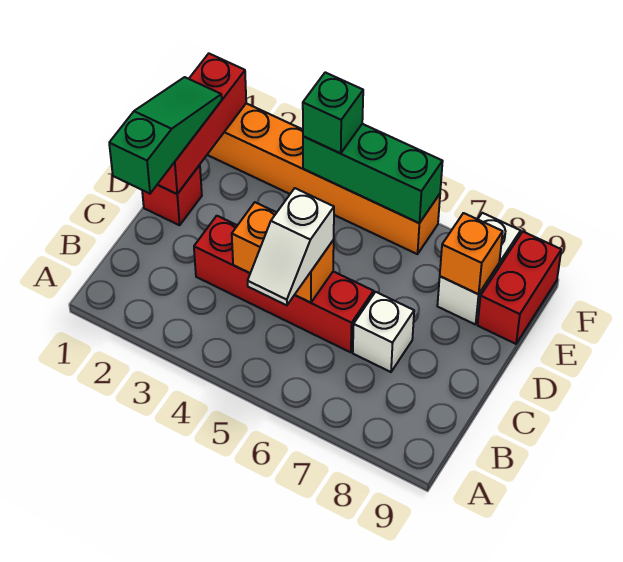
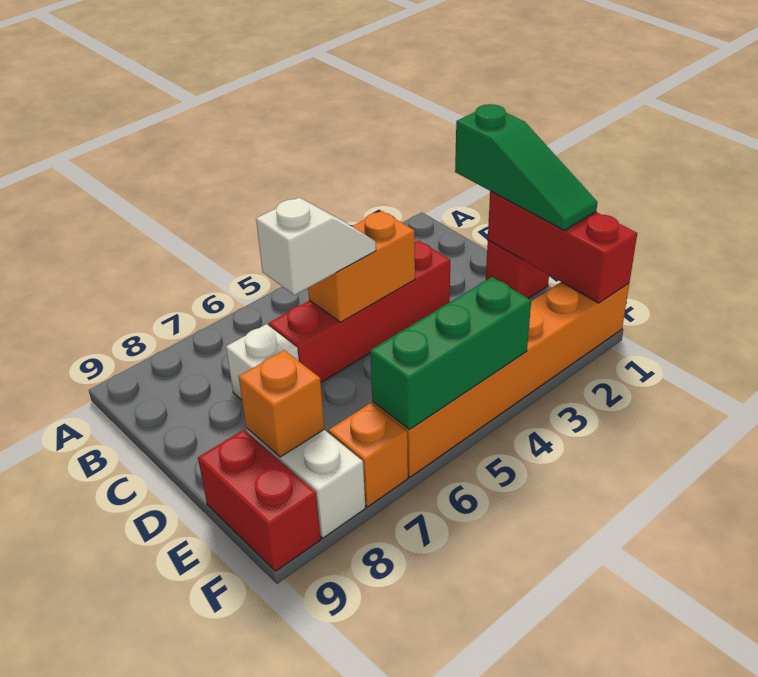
white 1x2 slope [248,188,334,305] -> white 1x2 slope turned to [256,198,376,295]
green 1x1 brick [303,72,363,153] -> none
none -> orange 1x1 brick [329,403,408,507]

